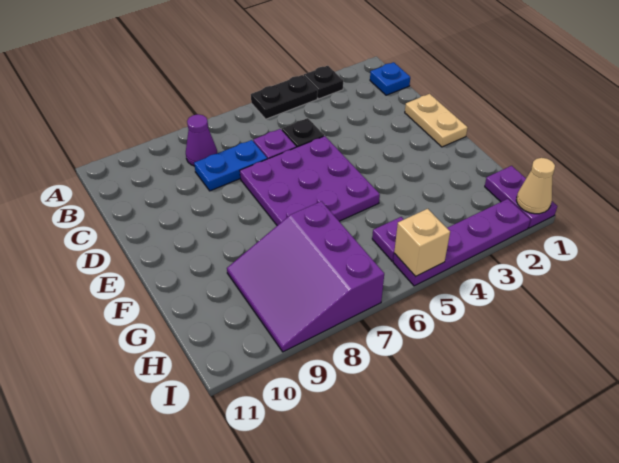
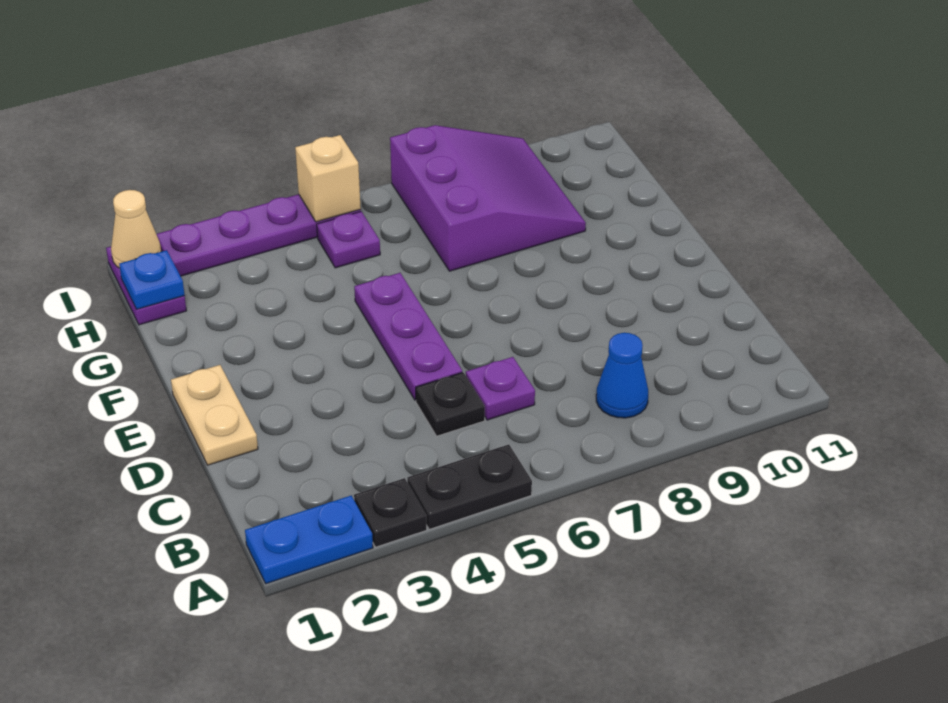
blue 1x1 plate [370,62,410,95] -> blue 1x1 plate moved to [119,250,185,309]
purple 1x1 cone [186,114,217,166] -> blue 1x1 cone [596,333,648,418]
blue 1x2 plate [194,140,267,191] -> blue 1x2 plate moved to [245,496,373,584]
purple 3x3 plate [240,136,380,226] -> purple 1x3 plate [354,273,462,400]

